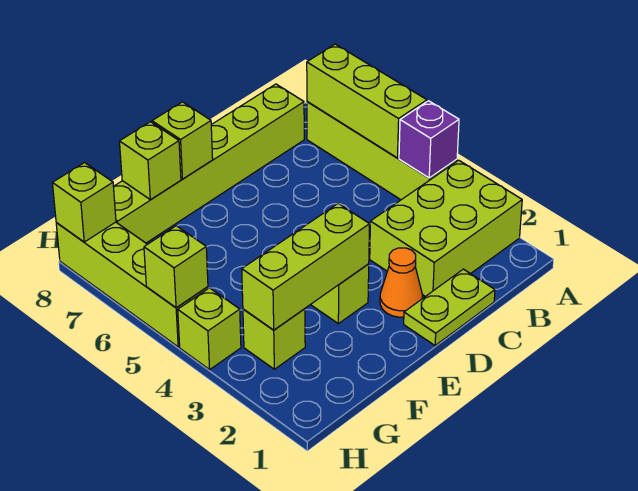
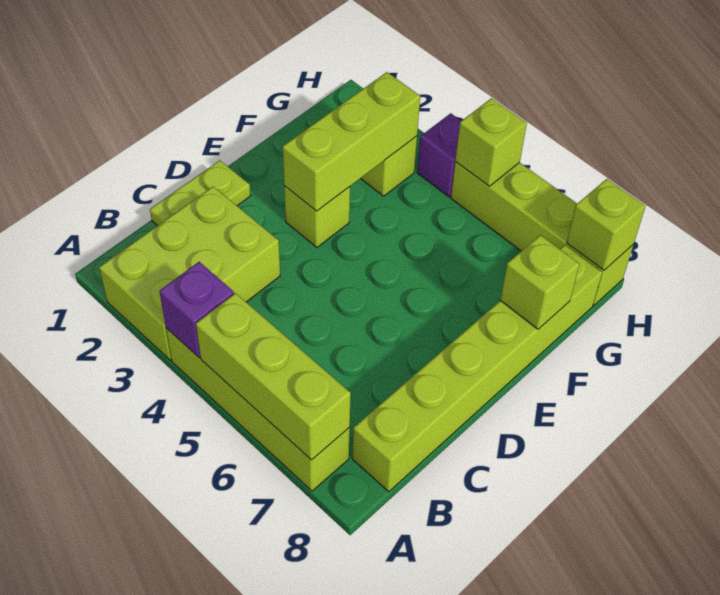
orange 1x1 cone [380,248,422,317] -> none
lime 1x1 brick [152,102,213,179] -> none
lime 1x1 brick [178,288,241,370] -> purple 1x1 brick [417,113,461,197]

